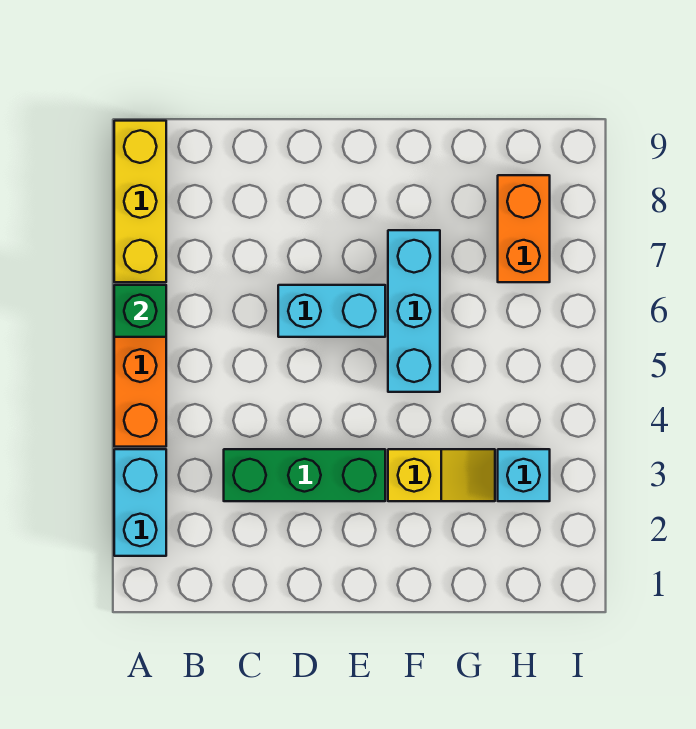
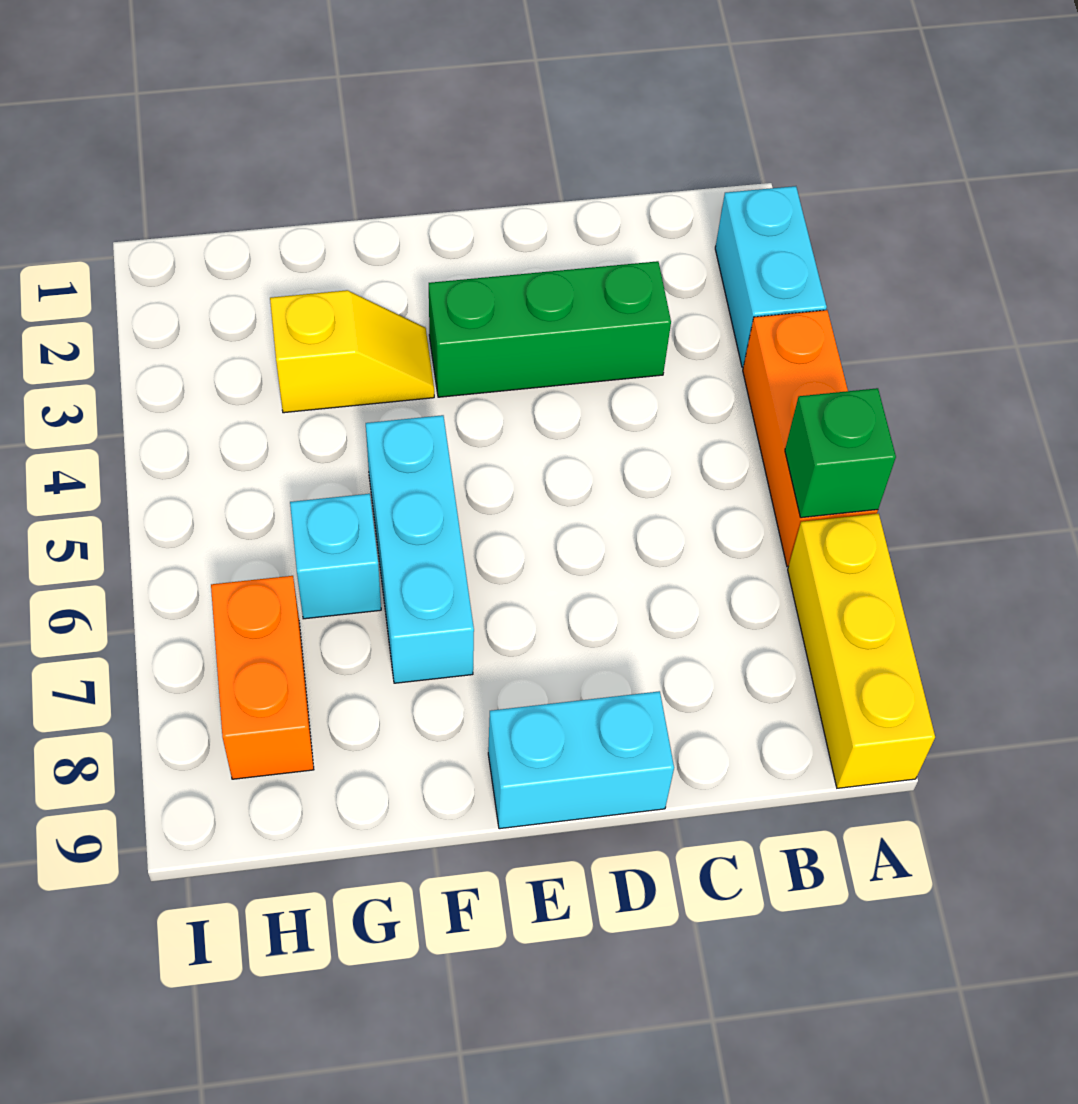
cyan 1x2 brick [278,285,385,337] -> cyan 1x2 brick moved to [488,691,674,829]
yellow 1x2 slope [388,449,495,501] -> yellow 1x2 slope turned to [270,290,434,413]
cyan 1x1 brick [498,449,550,501] -> cyan 1x1 brick moved to [290,494,381,619]

